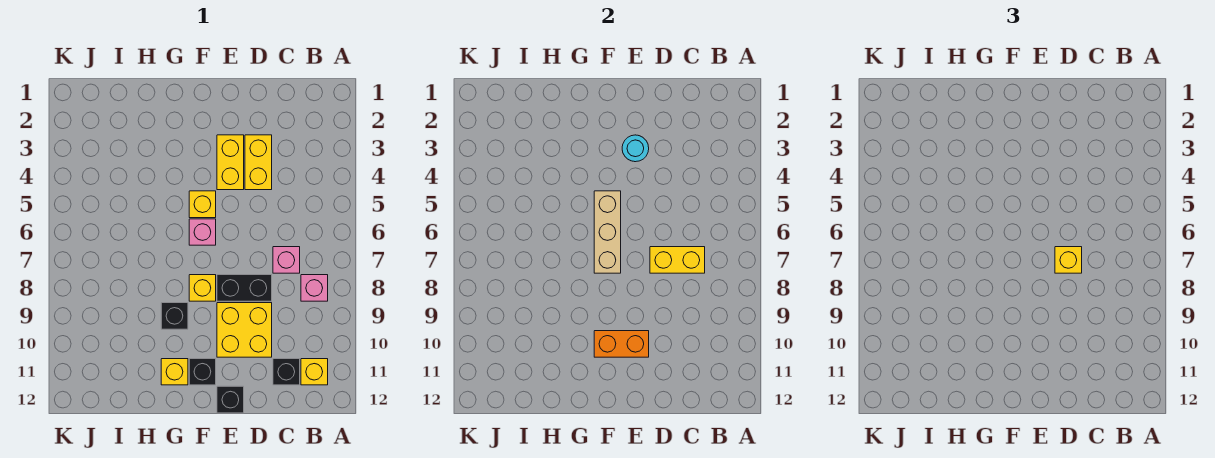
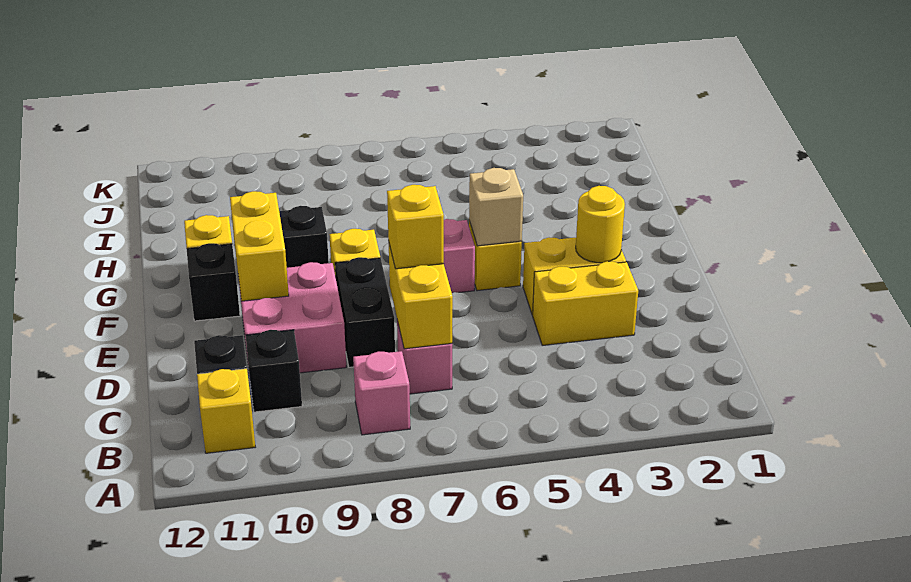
yellow 2x2 brick [217,303,272,357] -> pink 2x2 brick [239,262,346,373]
cyan 1x1 round brick [622,135,649,162] -> yellow 1x1 round brick [576,186,625,263]
orange 1x2 brick [594,331,649,357] -> yellow 1x2 brick [230,191,289,301]
black 1x1 brick [217,386,244,413] -> black 1x1 brick moved to [246,330,302,412]
tan 1x3 brick [594,191,621,273] -> tan 1x1 brick [469,168,523,246]

